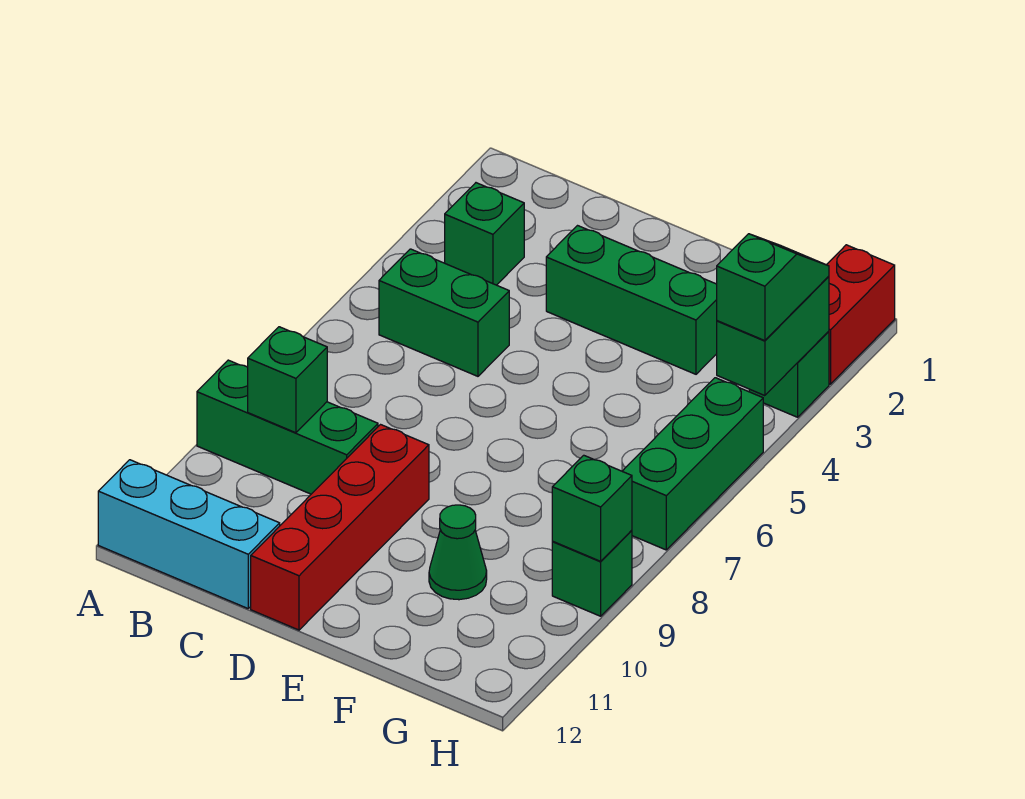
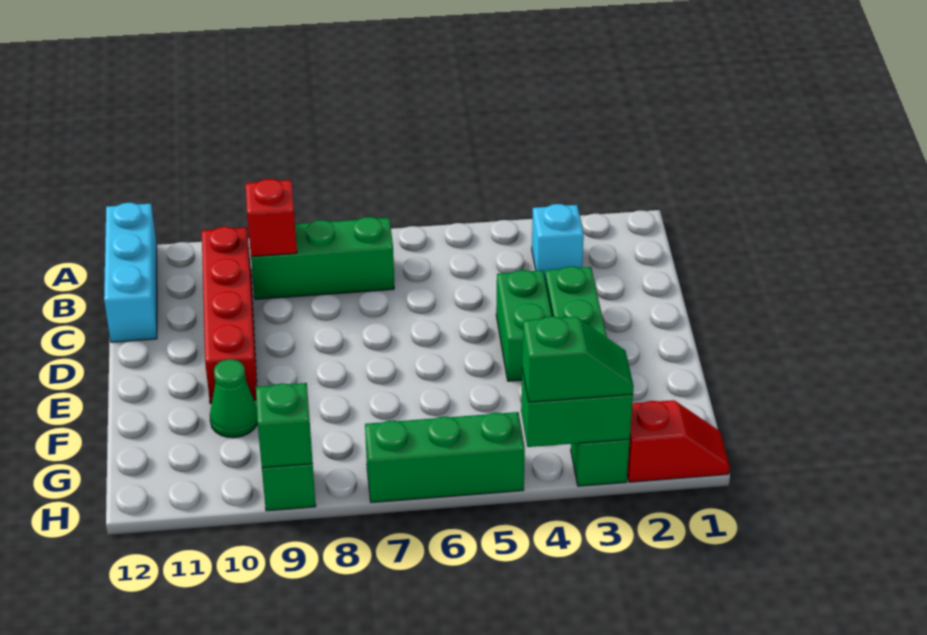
green 1x3 brick [197,360,378,494] -> green 1x3 brick turned to [251,217,394,299]
green 1x1 brick [445,183,524,285] -> cyan 1x1 brick [532,204,584,278]
green 1x2 brick [379,249,509,376] -> green 1x2 brick moved to [496,270,552,381]
green 1x1 brick [248,327,327,433] -> red 1x1 brick [245,179,297,257]
red 1x4 brick [251,425,429,630] -> red 1x4 brick turned to [202,227,257,404]
red 1x2 brick [827,245,895,384] -> red 1x2 slope [627,400,730,482]

